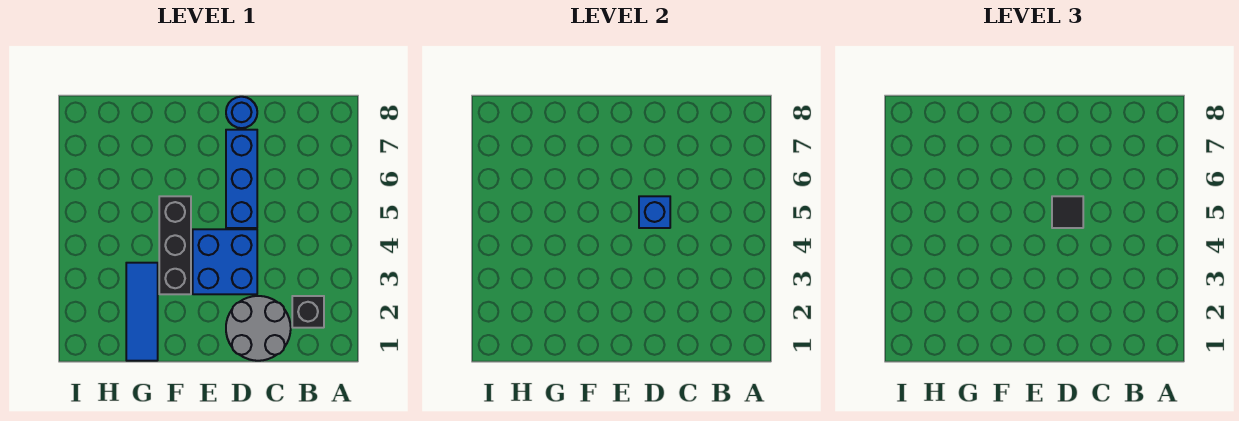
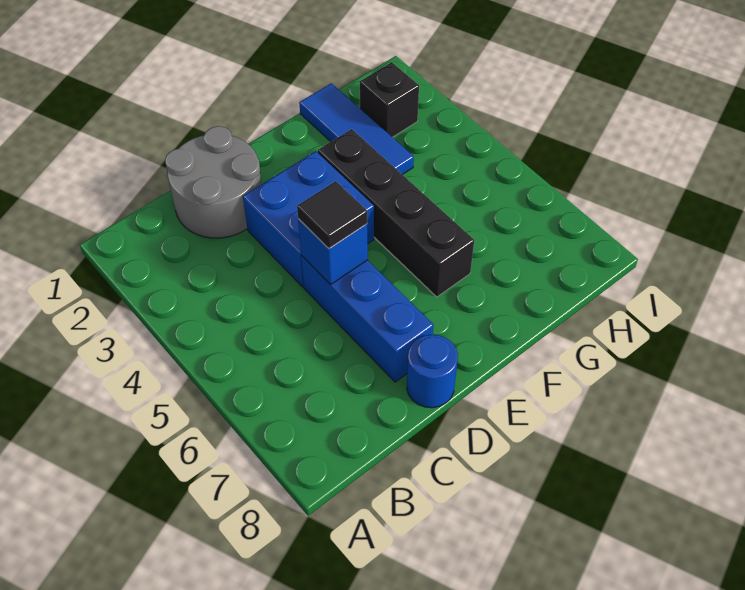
black 1x1 brick [292,296,324,328] -> black 1x1 brick moved to [360,62,419,137]
black 1x3 brick [159,196,191,294] -> black 1x4 brick [318,129,474,297]

